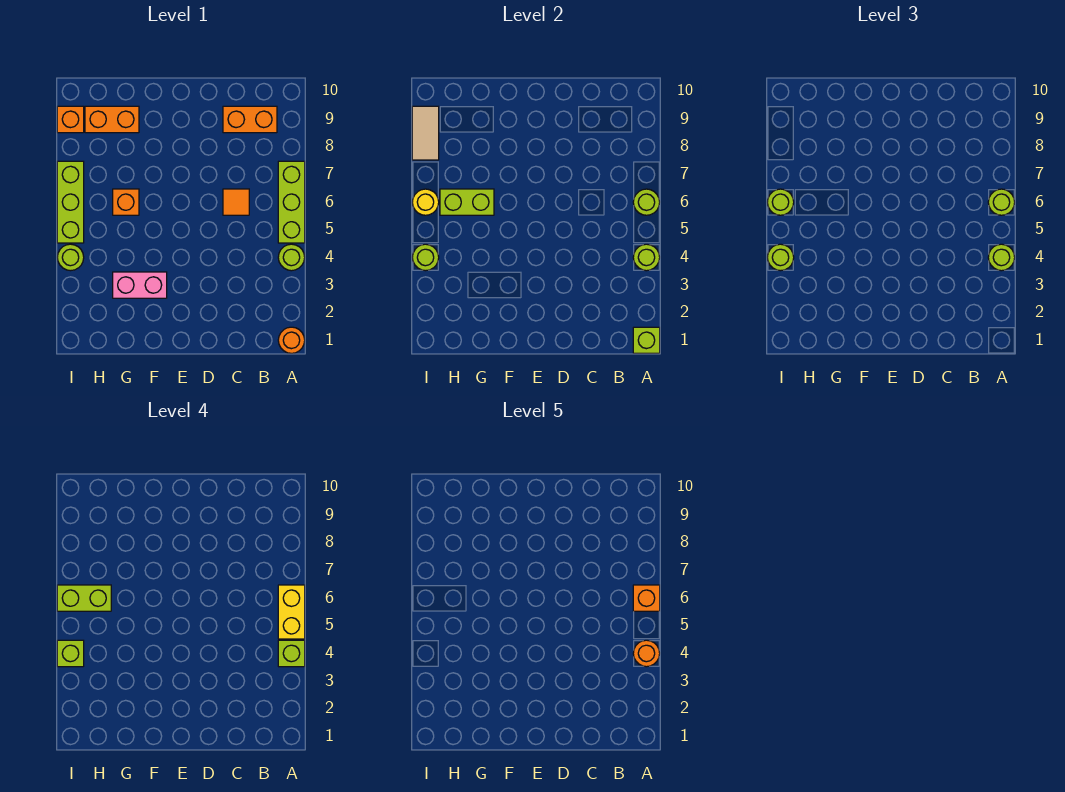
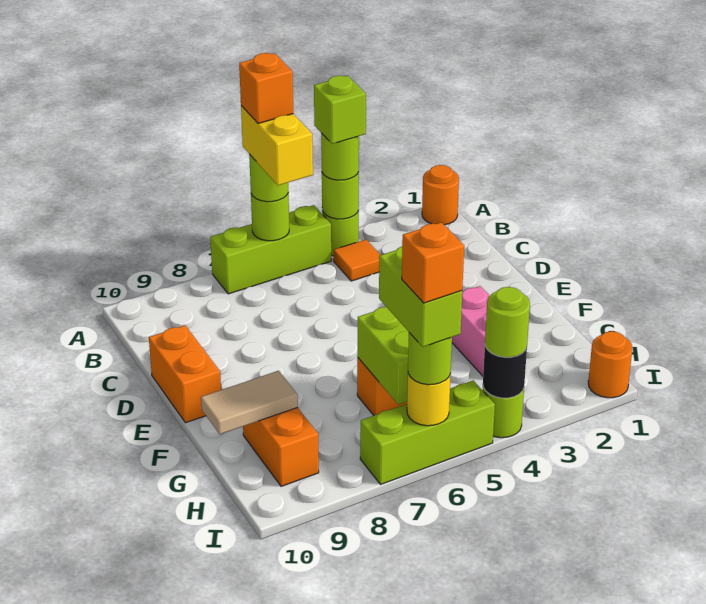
lime 1x1 brick [633,327,660,353] -> none
orange 1x1 round brick [633,640,660,667] -> orange 1x1 round brick moved to [588,331,632,398]
yellow 1x2 brick [278,585,305,639] -> yellow 1x2 brick turned to [241,106,313,185]
orange 1x2 brick [223,106,277,133] -> orange 1x2 brick moved to [149,326,221,423]
orange 1x1 tile [223,189,249,215] -> orange 1x1 tile moved to [334,239,380,281]
lime 1x1 round brick [412,244,439,271] -> black 1x1 round brick [483,347,527,398]
lime 1x1 brick [57,640,84,667] -> none
tan 1x2 tile [412,106,439,160] -> tan 1x2 tile moved to [201,371,298,434]
orange 1x1 brick [57,106,84,133] -> orange 1x1 brick moved to [402,222,464,303]

